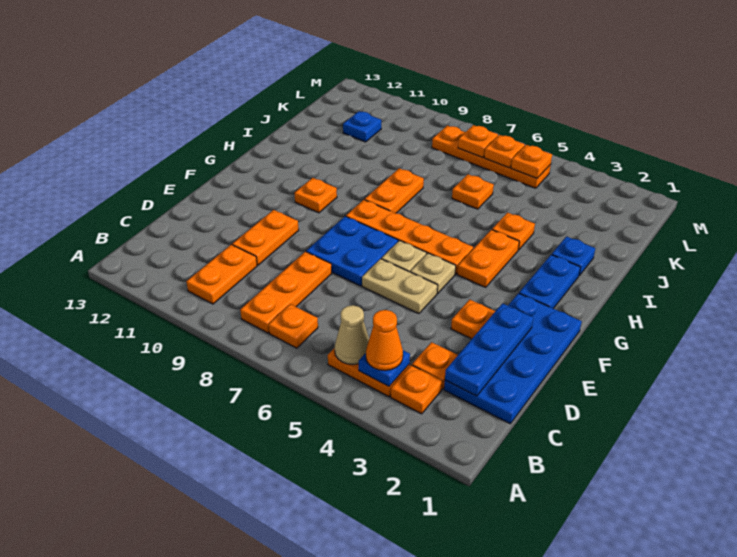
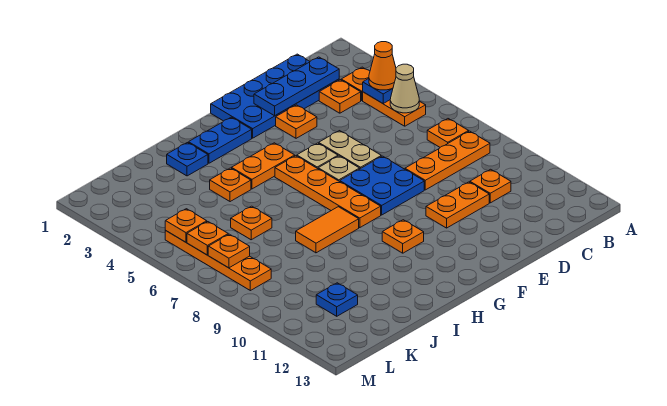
orange 1x2 plate [186,245,257,304] -> orange 1x1 plate [470,169,511,203]
orange 1x2 plate [365,168,424,213] -> orange 1x2 tile [296,207,359,253]

